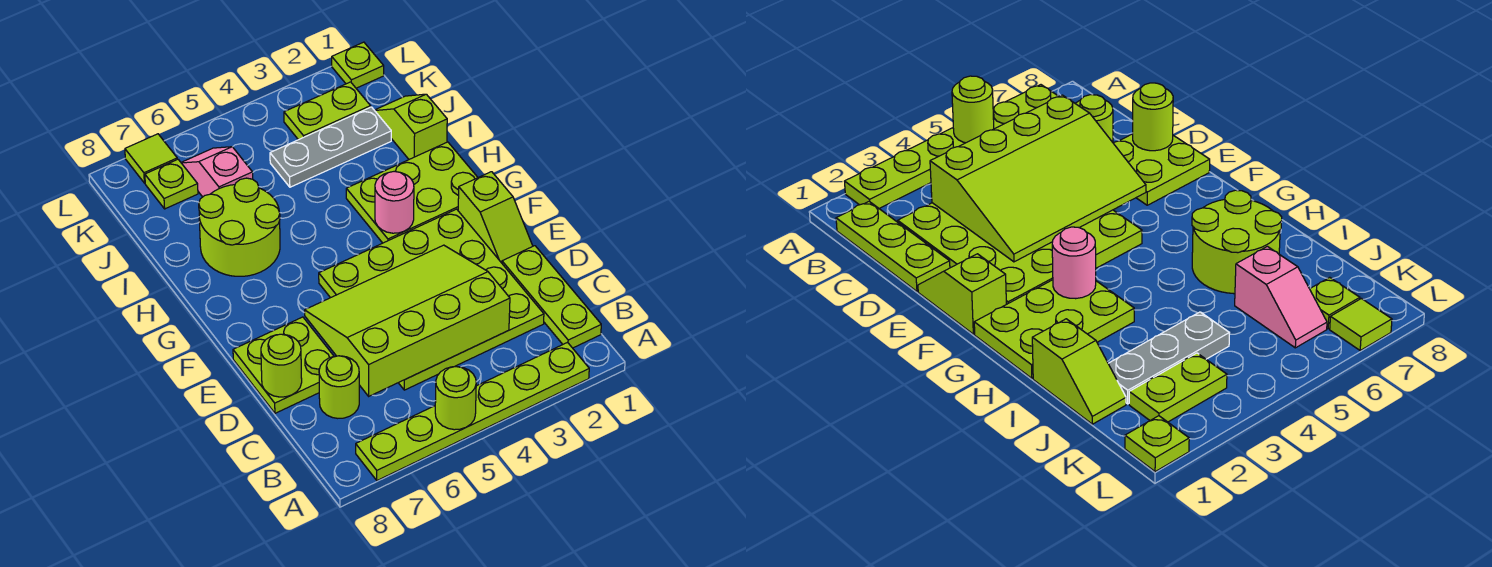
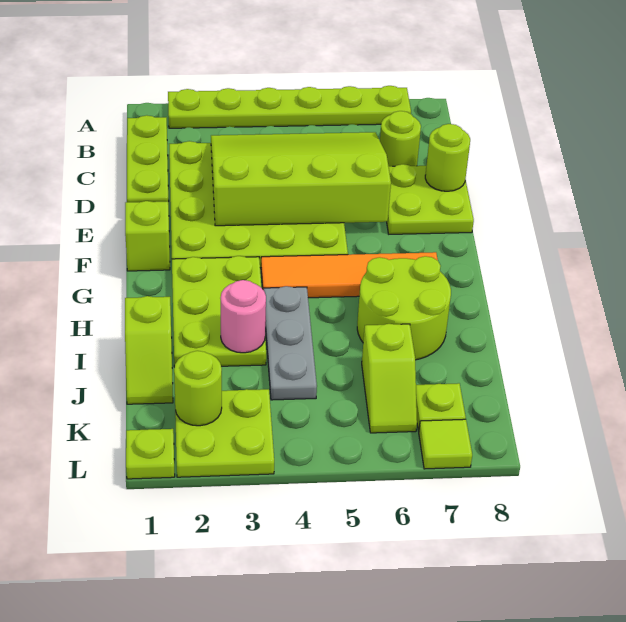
lime 1x1 round brick [435,367,476,430] -> lime 1x1 round brick moved to [174,351,222,426]
lime 3x4 slope [305,245,510,396] -> lime 3x4 slope turned to [211,132,391,226]
lime 2x3 plate [346,142,478,243] -> lime 2x3 plate turned to [172,256,266,367]
pink 1x1 round brick [375,171,414,233] -> pink 1x1 round brick moved to [221,280,266,353]
none -> orange 1x4 tile [261,252,438,298]
grey 1x3 plate [270,107,391,187] -> grey 1x3 plate turned to [264,286,317,400]
pink 1x2 slope [181,147,253,197] -> lime 1x2 slope [362,324,417,433]
lime 1x2 plate [284,82,371,140] -> lime 2x2 plate [175,389,274,477]

